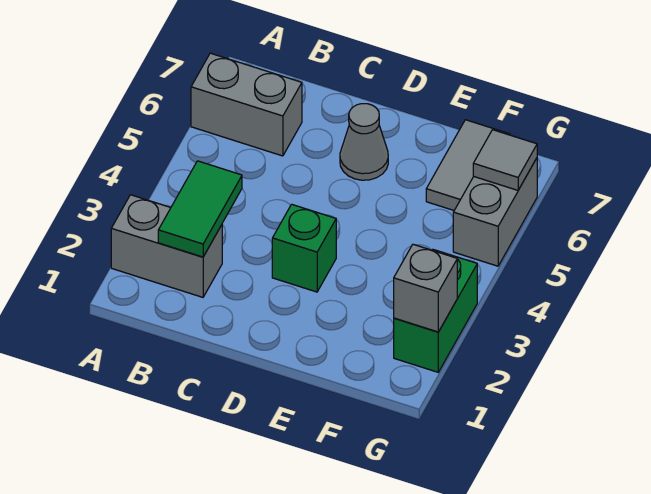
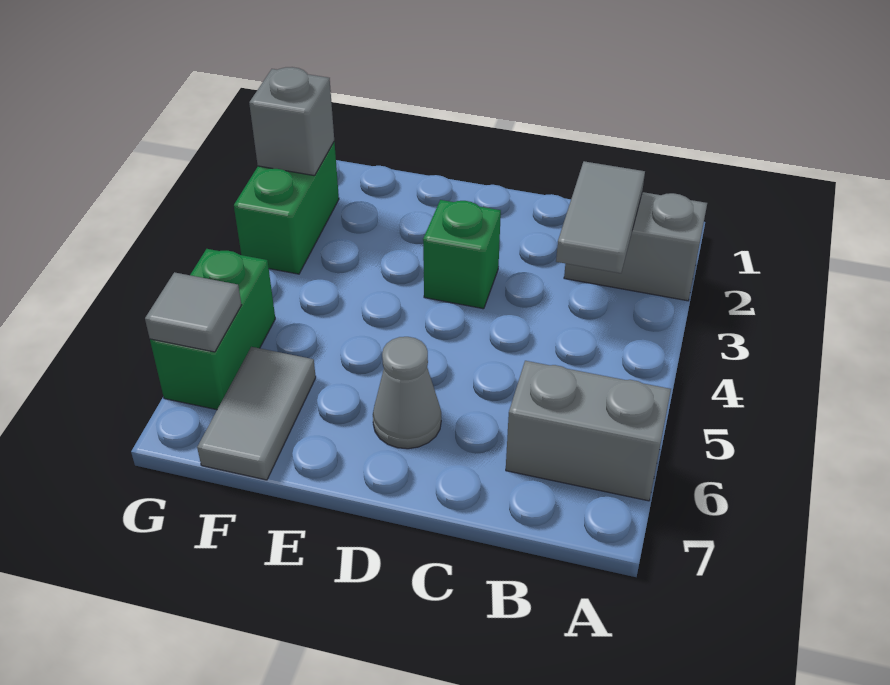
green 1x2 tile [158,161,242,257] -> grey 1x2 tile [556,161,645,273]
grey 1x2 brick [453,158,537,266] -> green 1x2 brick [150,249,275,410]

